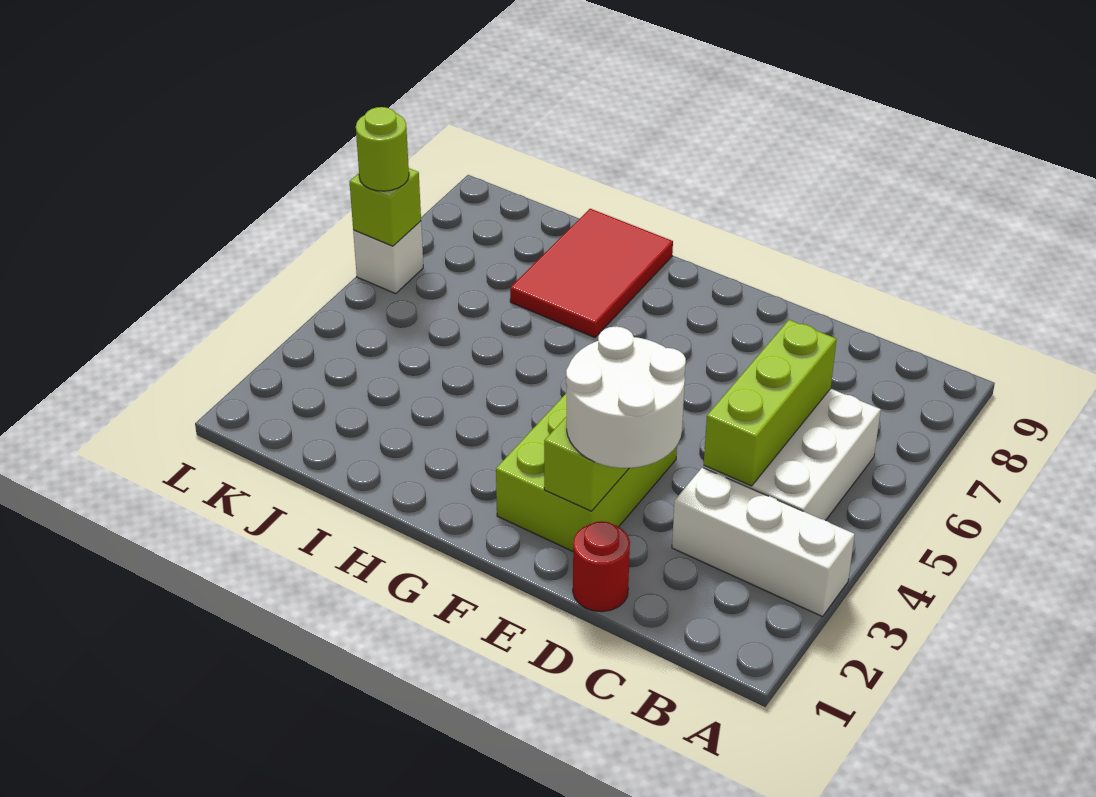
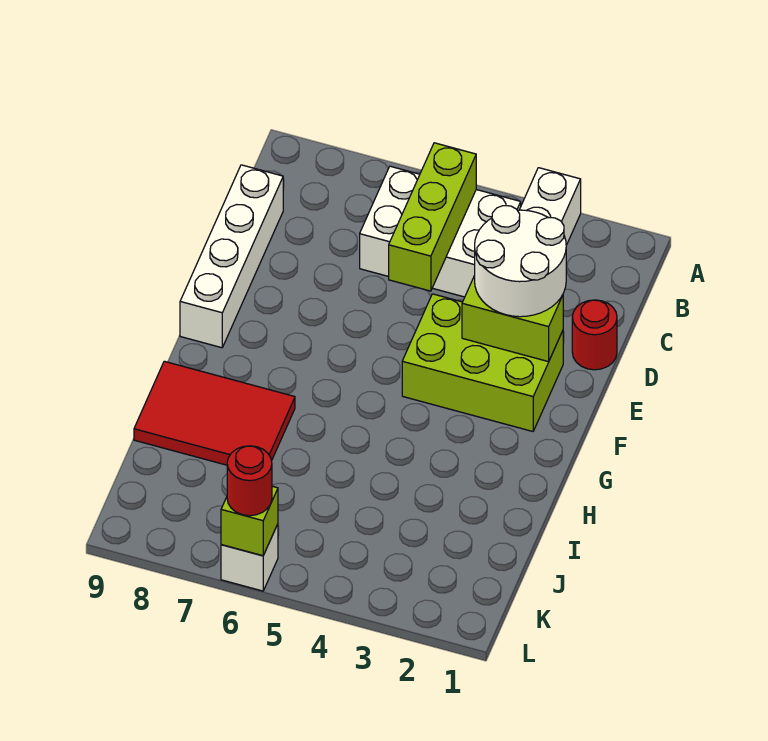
lime 1x3 brick [704,320,837,486] -> lime 1x3 brick turned to [389,143,476,291]
none -> white 1x4 brick [180,165,283,348]
lime 1x1 round brick [356,107,409,191] -> red 1x1 round brick [227,446,272,516]

